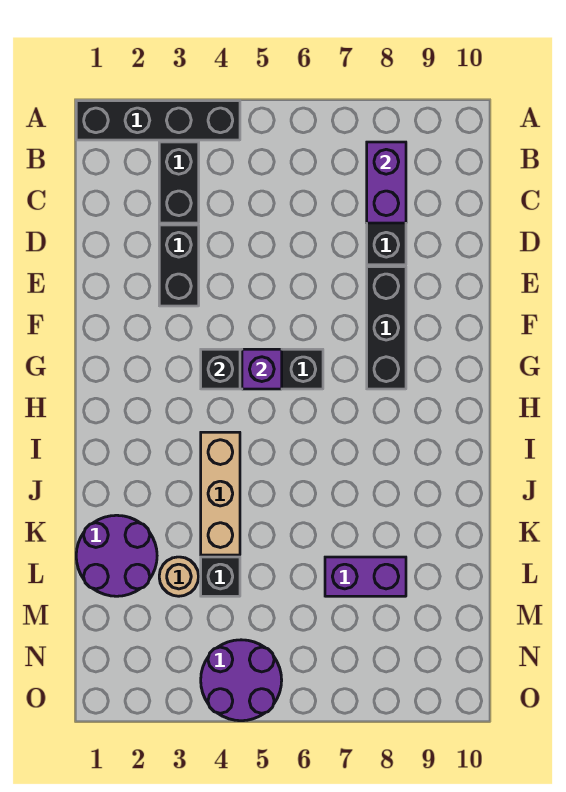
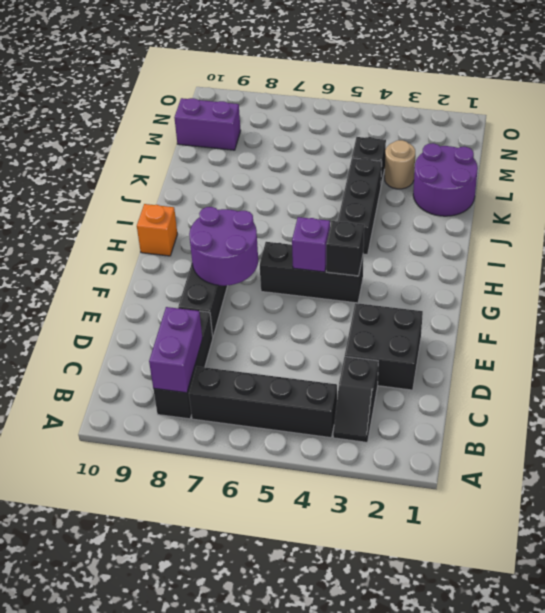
black 1x4 brick [76,101,240,140] -> black 1x4 brick moved to [189,367,337,438]
black 1x2 brick [159,142,199,223] -> black 1x2 slope [333,357,378,442]
black 1x2 brick [159,225,199,306] -> black 2x2 brick [345,303,423,390]
none -> orange 1x1 brick [137,204,177,256]
tan 1x3 brick [201,432,240,555] -> black 1x3 brick [338,158,382,255]
purple 1x2 brick [325,557,406,596] -> purple 1x2 brick moved to [174,98,241,150]
purple 2x2 round brick [201,640,282,721] -> purple 2x2 round brick moved to [189,207,258,286]

